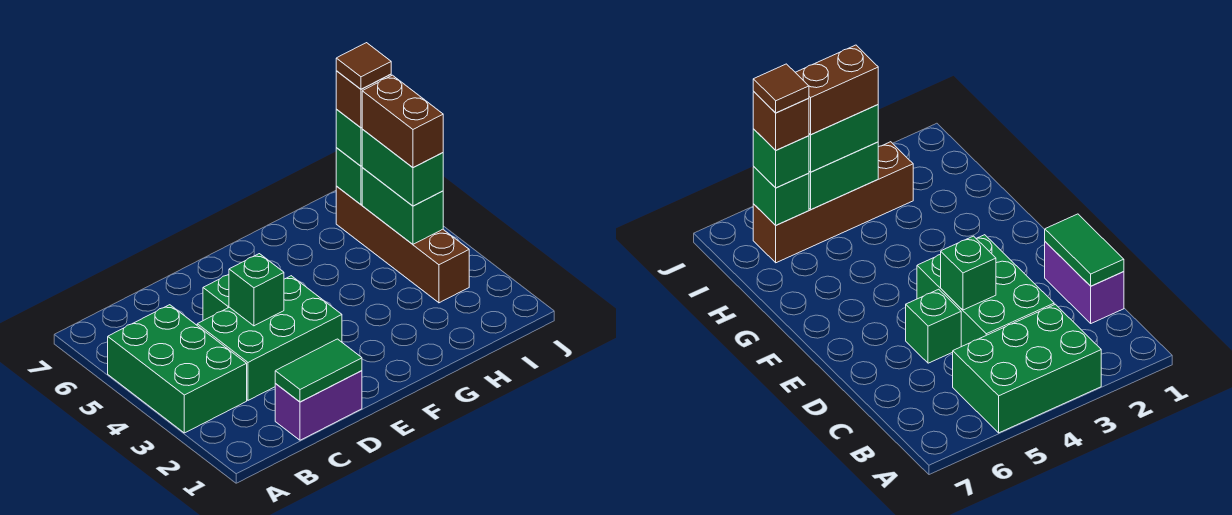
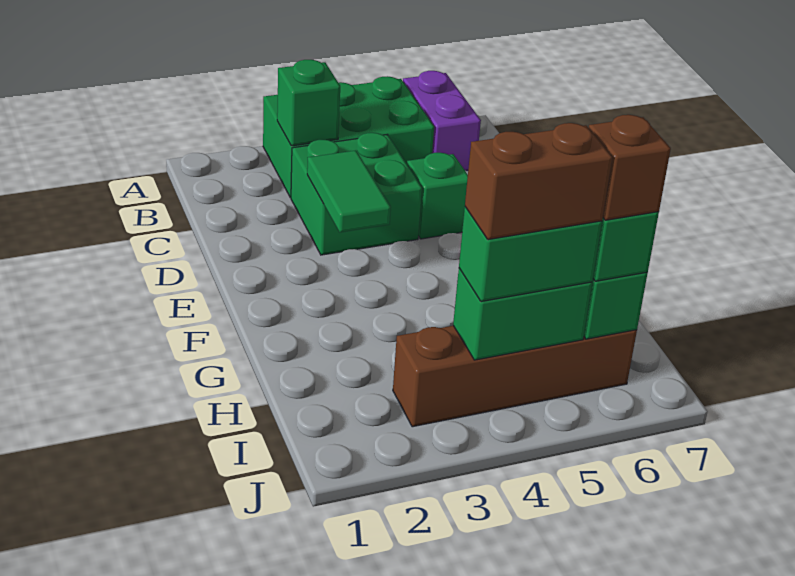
purple 1x2 brick [275,371,362,440] -> purple 1x2 brick moved to [403,71,481,171]
green 1x2 tile [275,339,362,402] -> green 1x2 tile moved to [307,150,391,232]
green 2x3 brick [197,276,342,400] -> green 2x2 brick [291,133,422,255]
green 1x1 brick [229,254,284,326] -> green 1x1 brick moved to [277,60,340,146]
brown 1x1 tile [336,43,391,89] -> none

